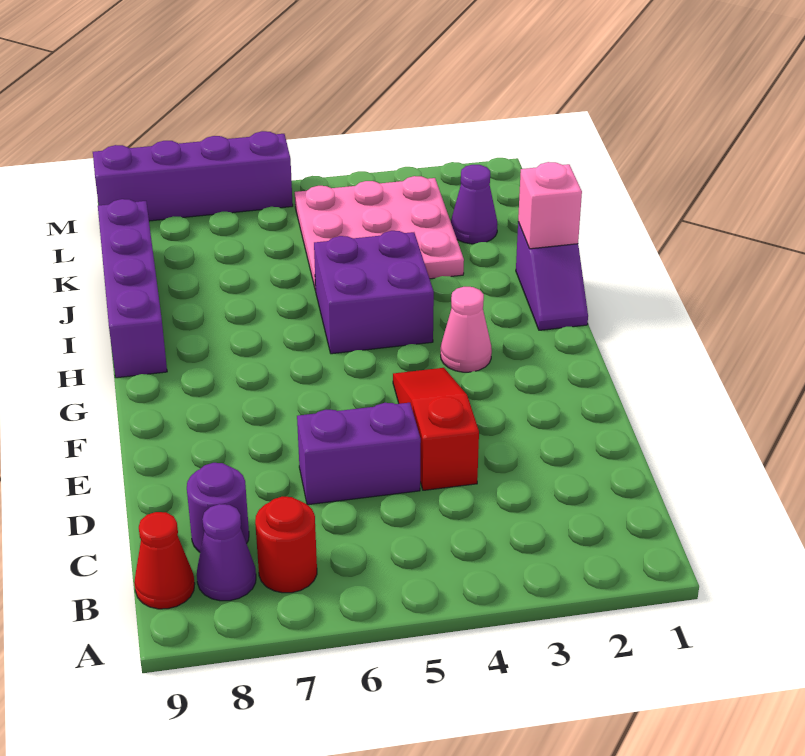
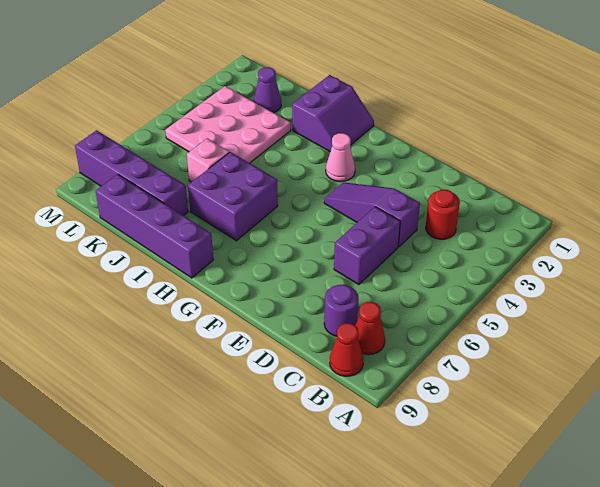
red 1x1 round brick [255,497,317,593] -> red 1x1 round brick moved to [426,190,460,239]
purple 1x1 cone [197,504,256,601] -> red 1x1 cone [355,302,385,355]
red 1x3 slope [393,368,479,490] -> purple 1x3 slope [324,182,420,247]
purple 1x2 slope [516,222,588,330] -> purple 2x2 slope [292,75,374,151]
purple 2x2 brick [314,231,434,354] -> purple 2x2 brick moved to [188,152,278,241]
pink 1x1 brick [518,162,582,249] -> pink 1x1 brick moved to [187,138,229,182]
purple 1x4 brick [93,131,293,221] -> purple 1x4 brick turned to [75,130,188,216]

